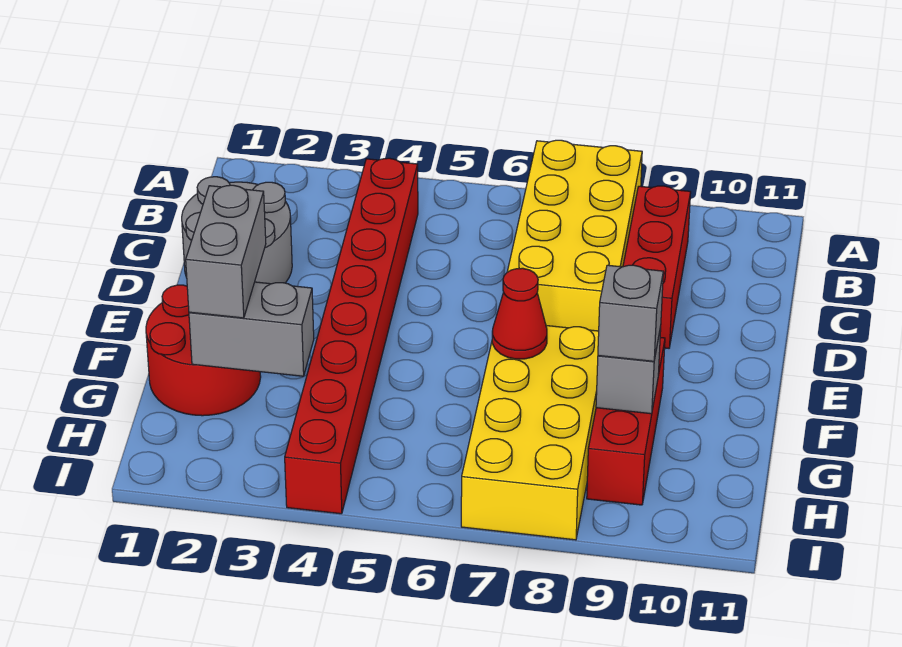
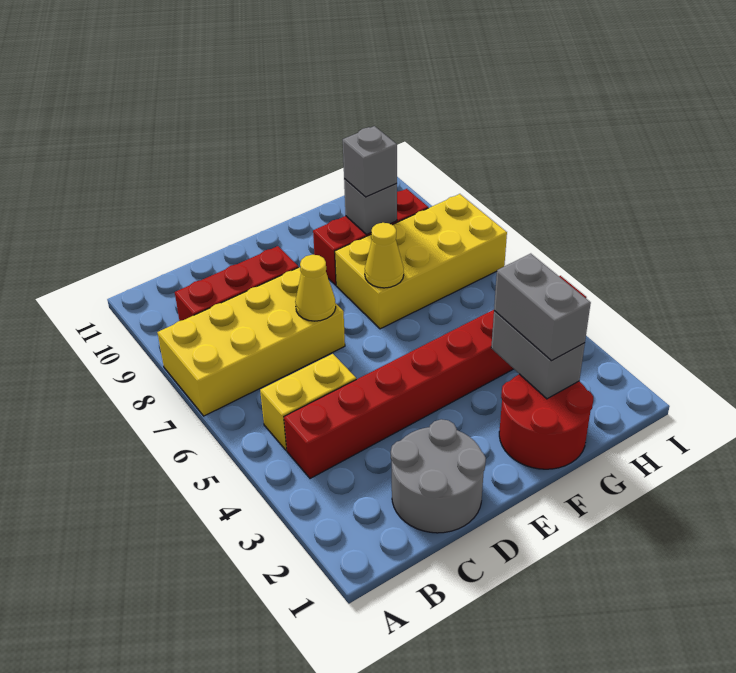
none -> yellow 1x2 brick [260,354,356,450]
none -> yellow 1x1 cone [295,255,336,321]
grey 1x2 brick [186,185,266,318] -> grey 1x2 brick turned to [494,254,591,361]
red 1x1 cone [492,268,547,359] -> yellow 1x1 cone [365,223,404,288]

